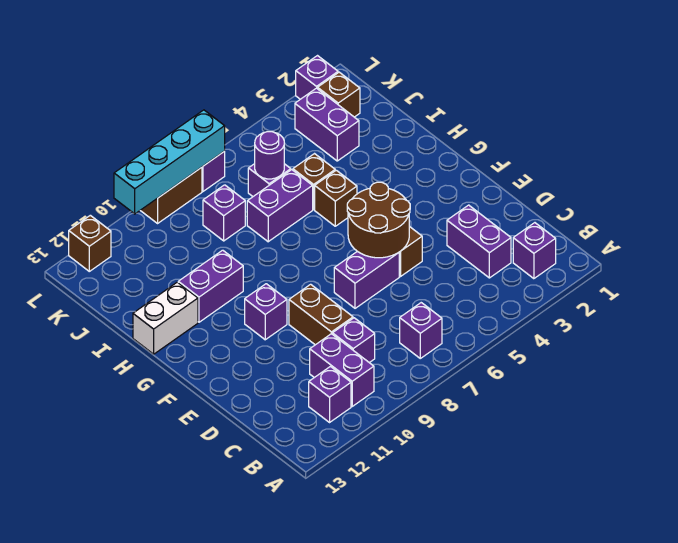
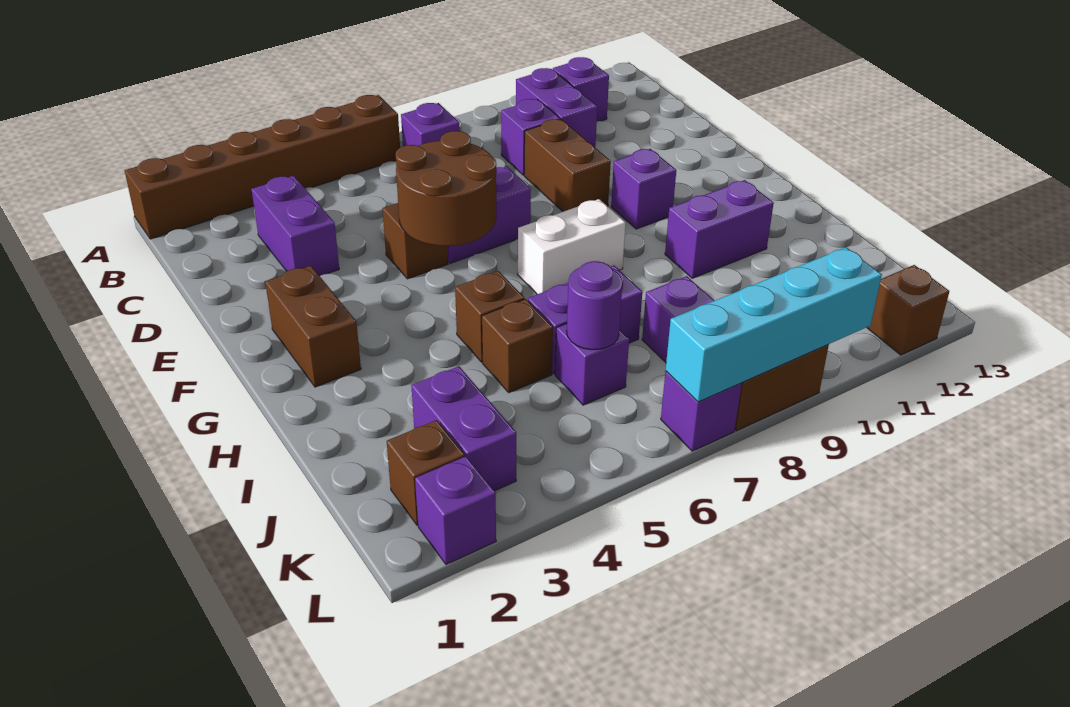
none -> brown 1x6 brick [125,95,400,239]
purple 1x1 brick [513,223,556,279] -> none
none -> brown 1x2 brick [265,266,361,387]
white 1x2 brick [133,282,198,354] -> white 1x2 brick moved to [518,199,626,294]

